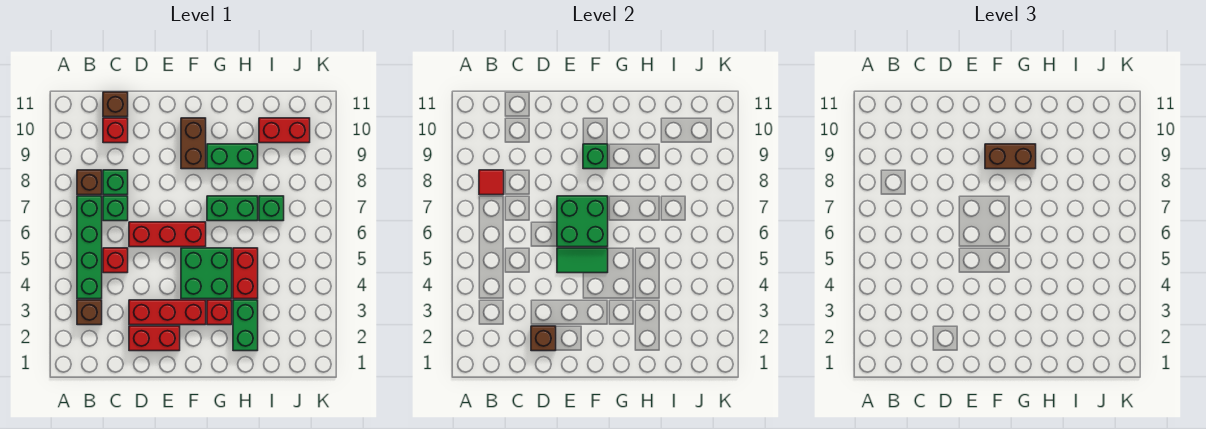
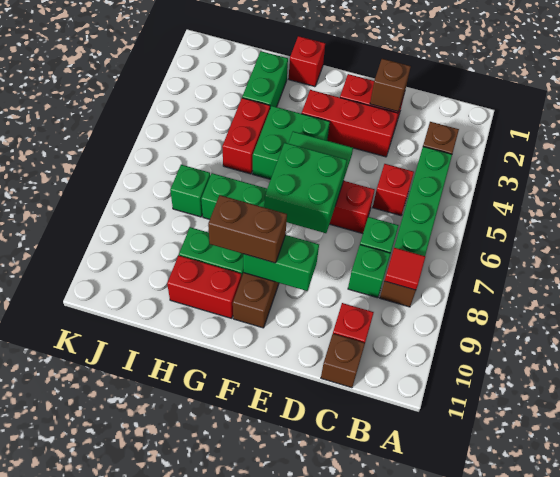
green 1x1 brick [583,144,608,169] -> green 1x2 brick [243,235,319,291]
red 1x1 brick [207,300,232,325] -> red 1x1 brick moved to [289,36,325,87]
red 1x2 brick [259,118,310,143] -> red 1x2 brick moved to [167,256,242,318]

